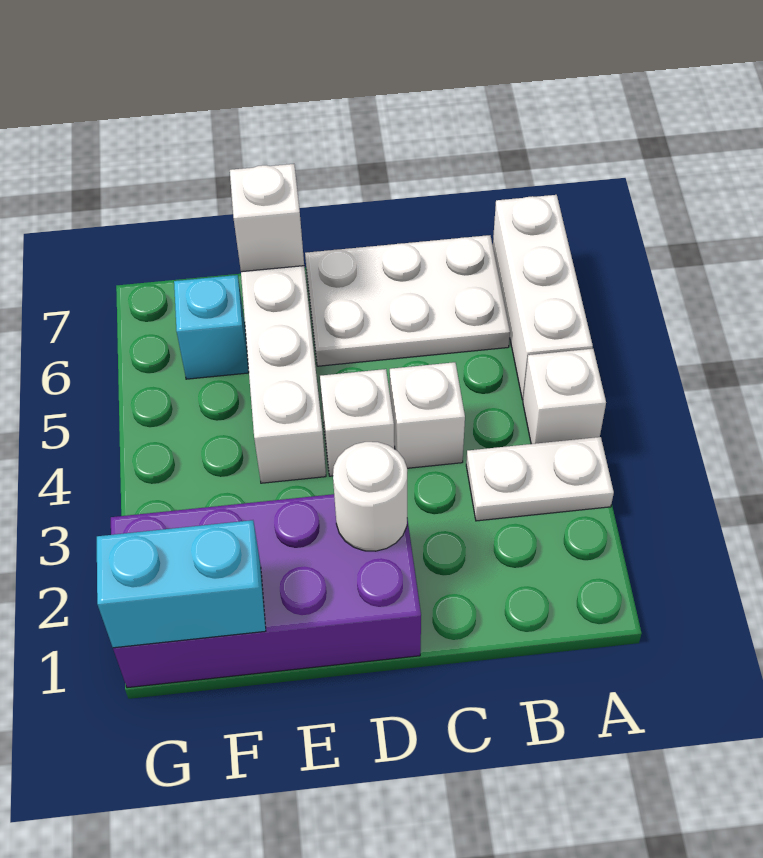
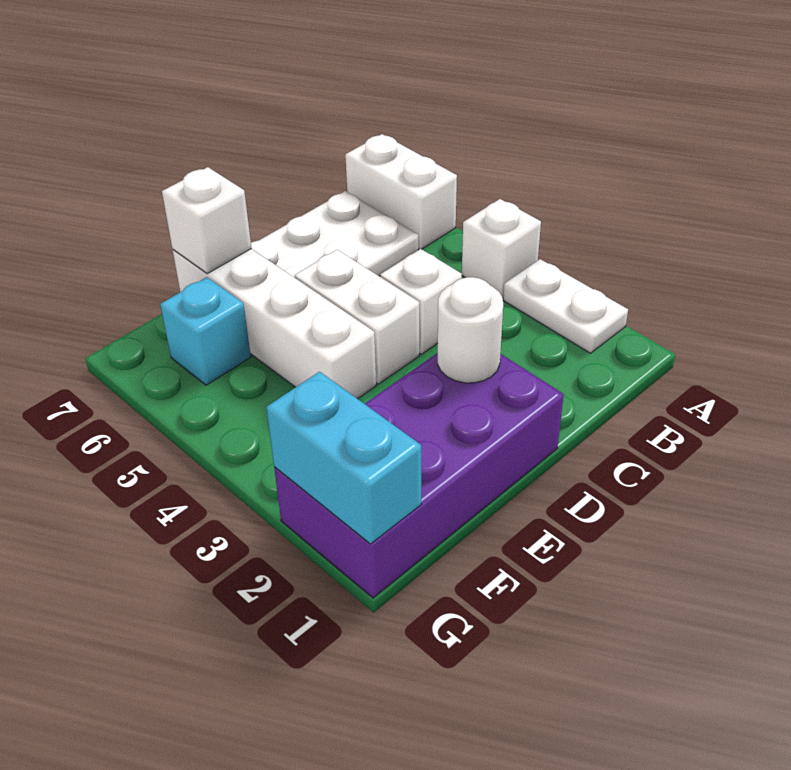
white 1x2 plate [466,437,614,521] -> white 1x2 plate turned to [503,259,628,353]
white 1x3 brick [493,195,593,400] -> white 1x2 brick [345,134,457,250]
white 1x1 brick [320,369,394,476] -> white 1x2 brick [295,250,419,384]
cyan 1x2 brick [97,520,266,648] -> cyan 1x2 brick turned to [266,372,421,544]

